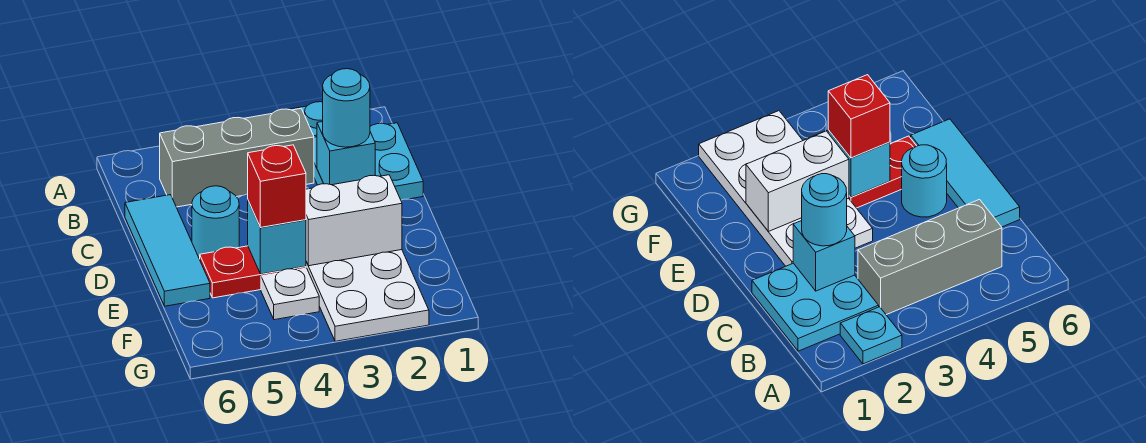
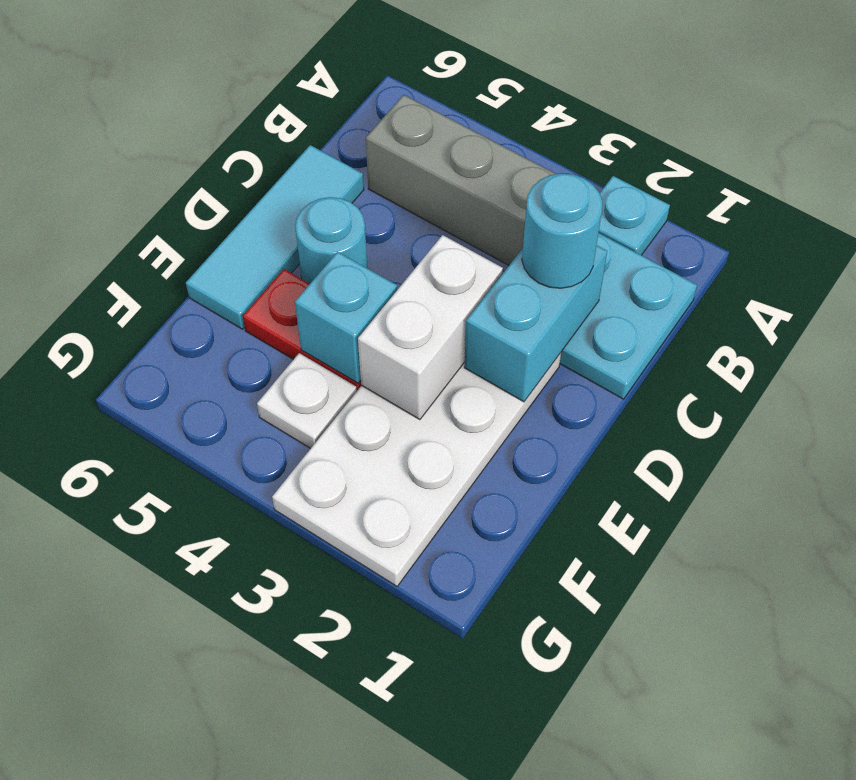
cyan 1x1 brick [317,122,375,185] -> cyan 1x2 brick [464,246,607,402]
white 1x2 brick [306,175,402,266] -> white 1x2 brick turned to [358,235,503,420]
red 1x1 brick [248,145,306,228] -> none

